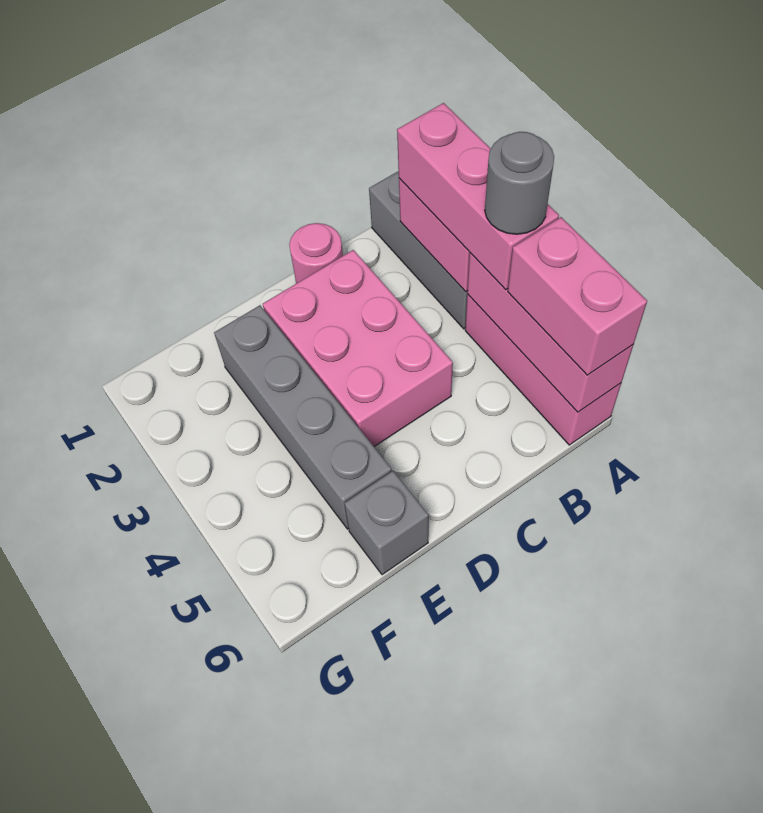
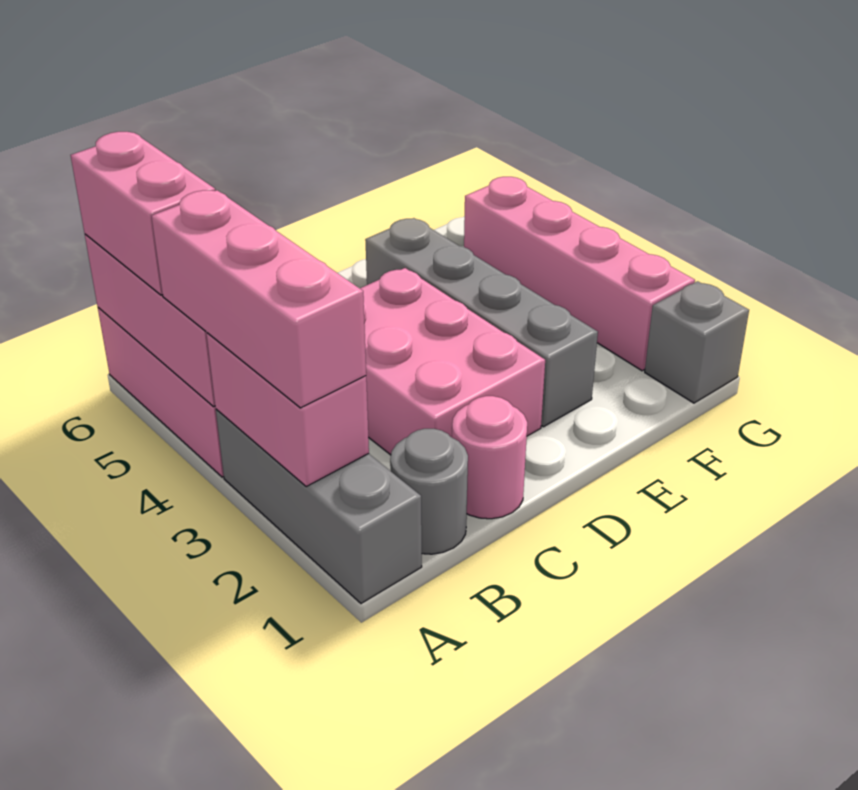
grey 1x1 round brick [485,132,554,234] -> grey 1x1 round brick moved to [390,429,468,554]
grey 1x1 brick [344,471,429,575] -> grey 1x1 brick moved to [645,281,749,403]
none -> pink 1x4 brick [464,177,695,371]

